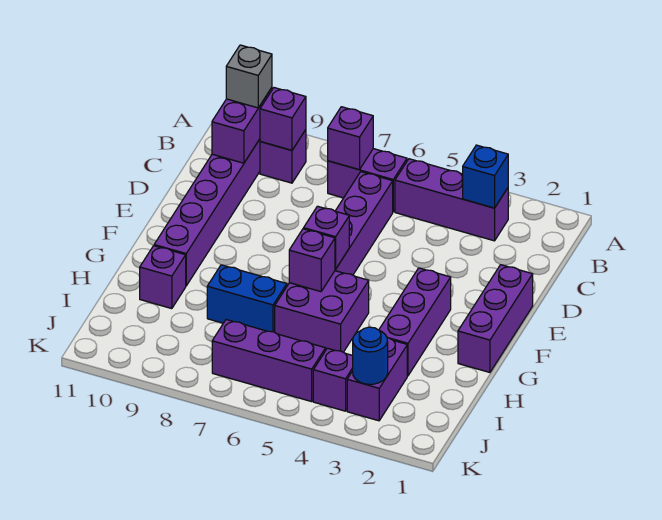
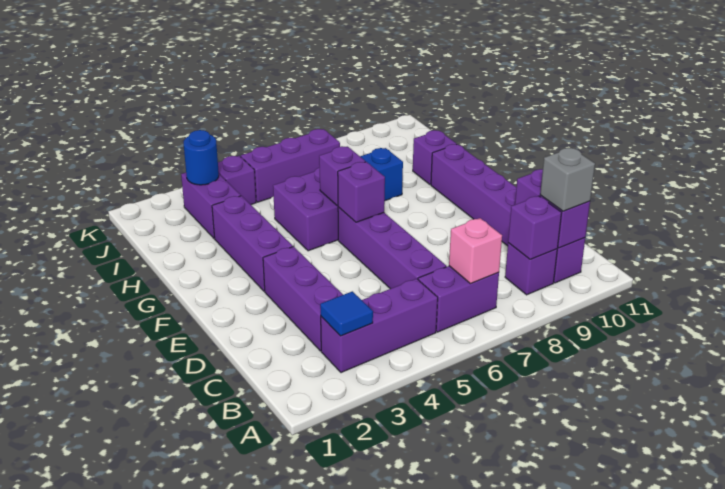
blue 1x1 brick [463,145,508,208] -> blue 1x1 tile [320,291,373,336]
purple 1x1 brick [328,107,373,170] -> pink 1x1 brick [449,218,502,284]
purple 1x3 brick [458,265,533,372] -> purple 1x3 brick moved to [263,247,343,351]

